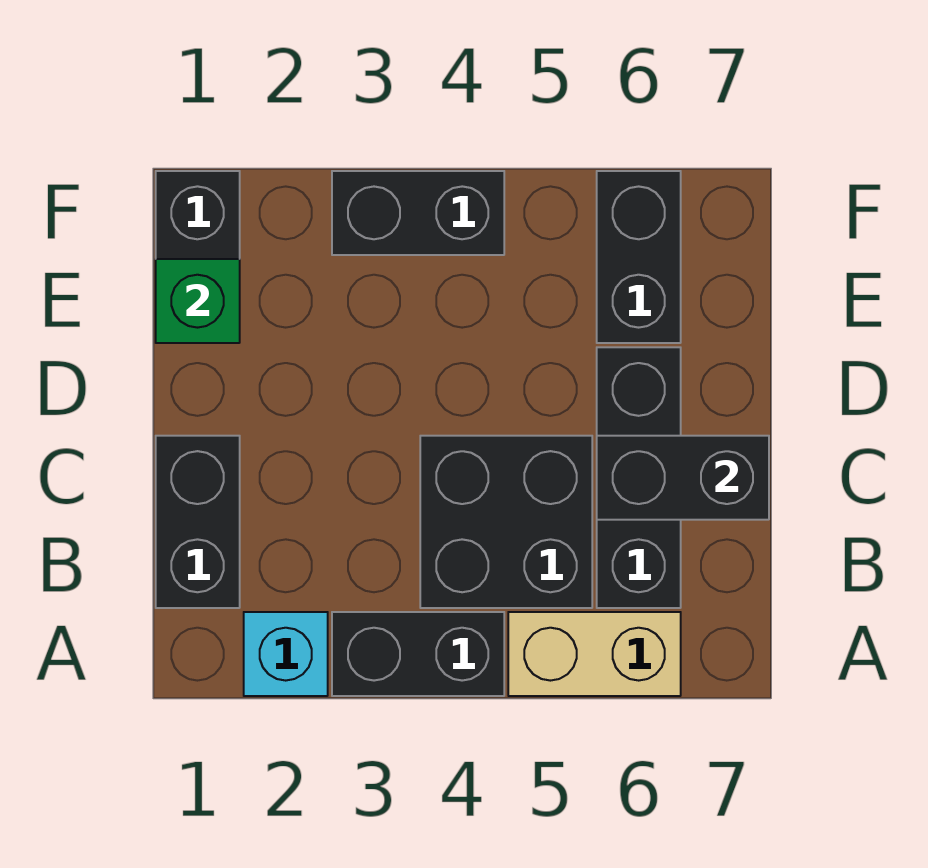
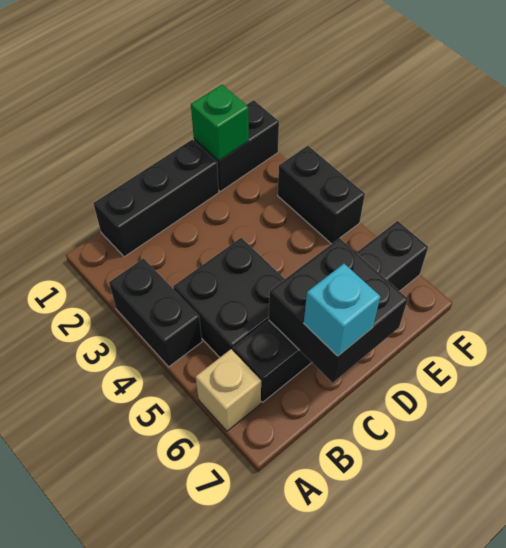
cyan 1x1 brick [244,612,328,696] -> cyan 1x1 brick moved to [304,264,380,356]
tan 1x2 brick [508,612,681,696] -> tan 1x1 brick [196,349,261,431]
black 1x2 brick [156,436,240,608] -> black 1x3 brick [93,140,219,257]
black 1x2 brick [597,436,769,520] -> black 2x2 brick [269,238,408,383]

